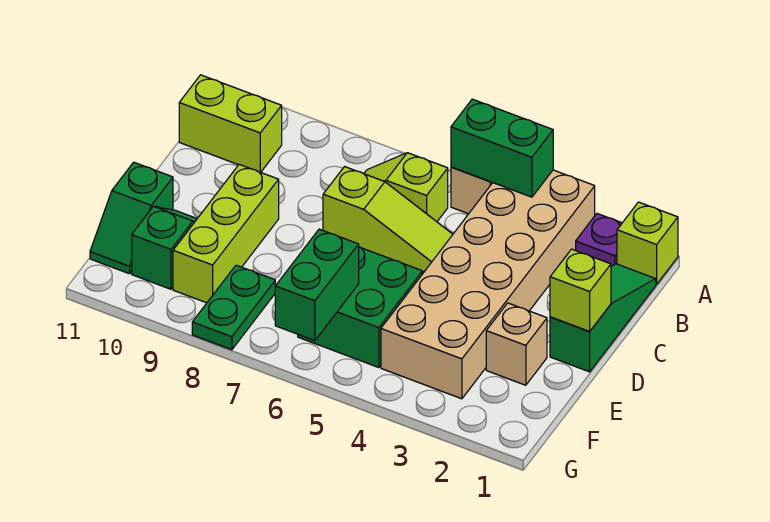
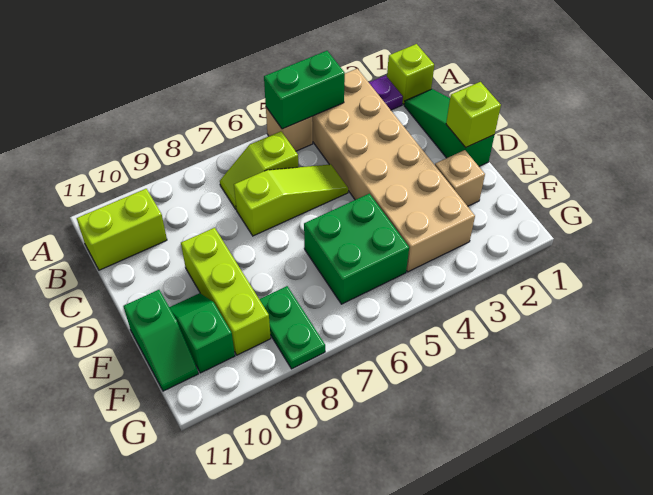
green 1x2 brick [275,229,359,341] -> none

